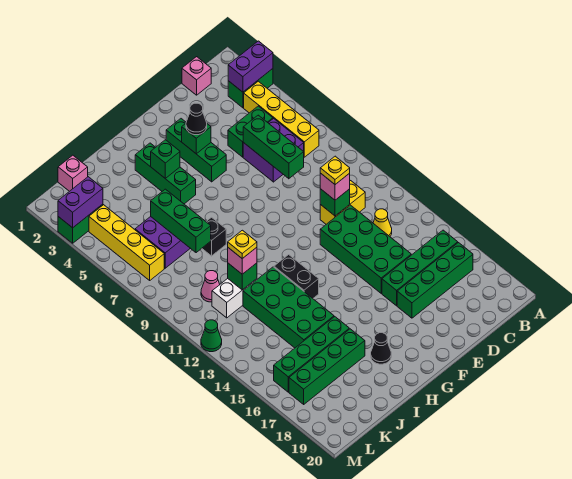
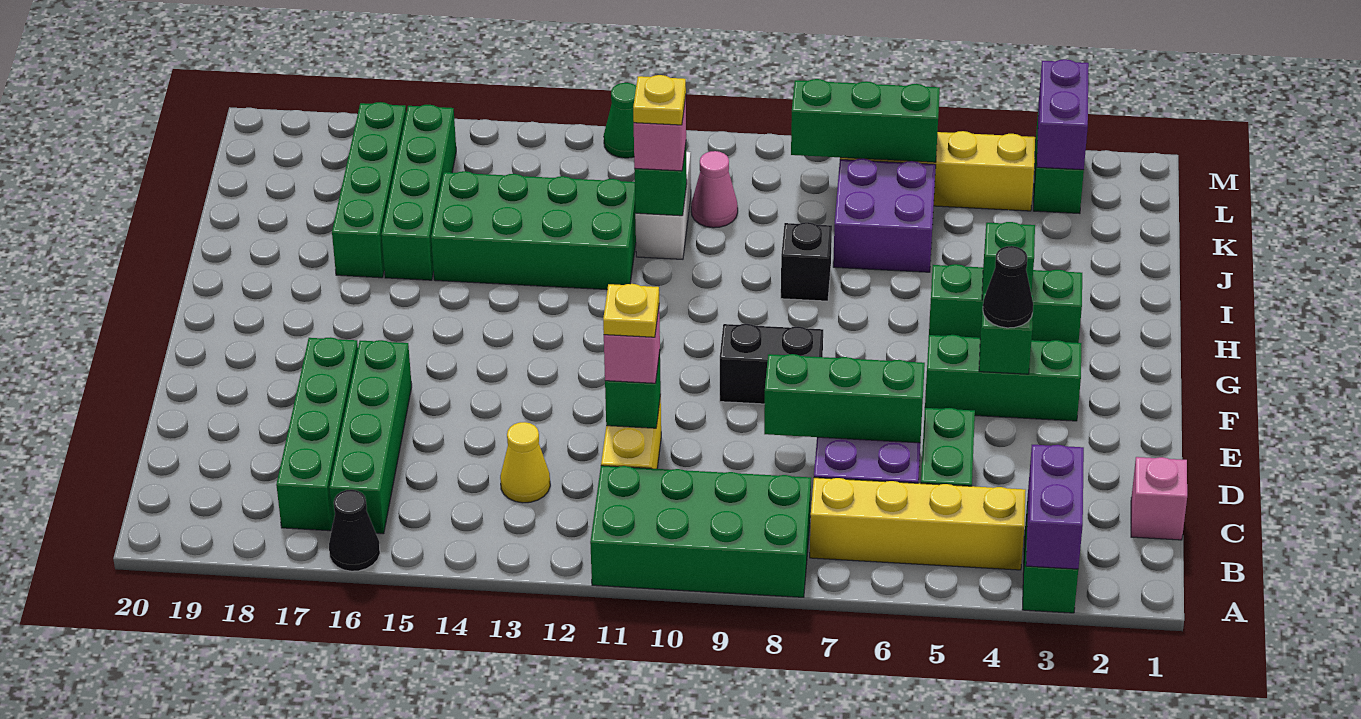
green 2x4 brick [320,205,411,293] -> green 2x4 brick moved to [590,466,811,597]
black 1x2 brick [274,255,319,298] -> black 1x2 brick moved to [720,324,823,404]
black 1x1 cone [371,333,391,364] -> black 1x1 cone moved to [329,490,380,571]
green 1x3 brick [151,189,211,253] -> green 1x3 brick moved to [791,79,940,162]
pink 1x1 brick [58,155,88,191] -> none

